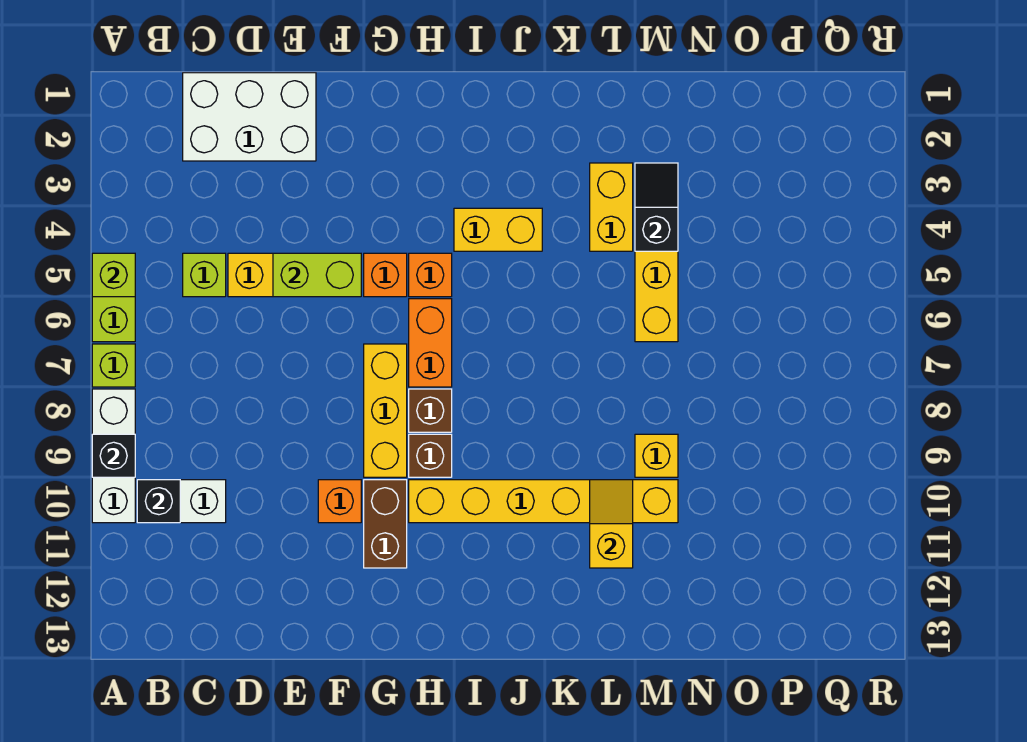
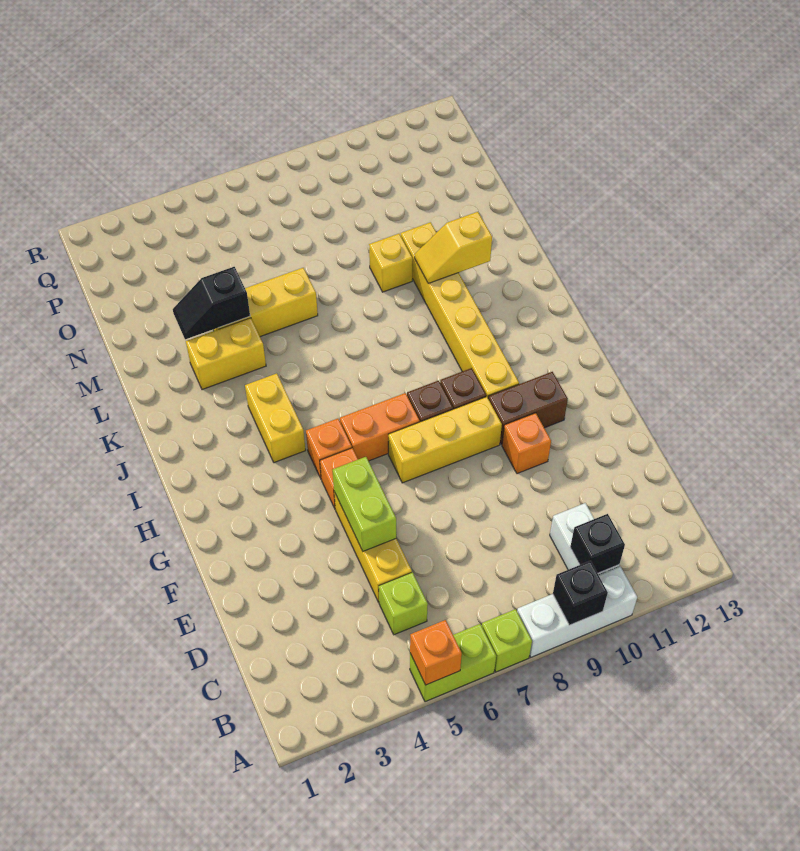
lime 1x1 brick [92,253,135,297] -> orange 1x1 brick [410,620,462,685]
white 2x3 brick [183,73,316,161] -> none

